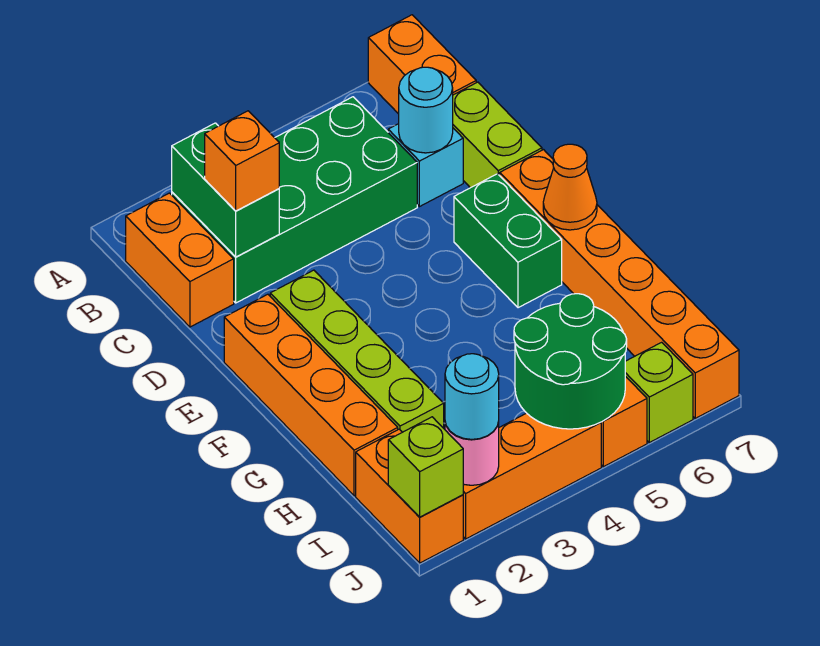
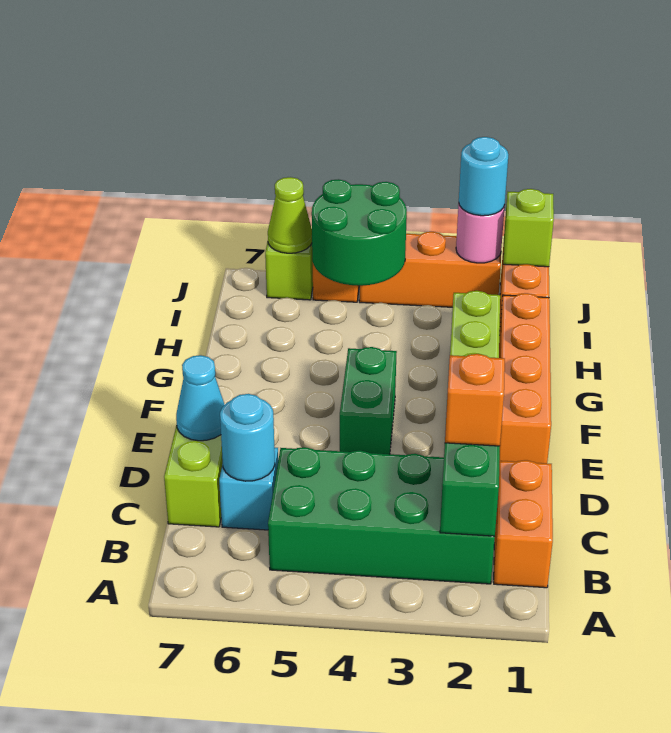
orange 1x2 brick [368,15,476,114] -> none
none -> cyan 1x1 cone [176,355,225,441]
green 1x2 brick [454,174,562,308] -> green 1x2 brick moved to [340,347,397,454]
orange 1x6 brick [500,150,739,418] -> none
orange 1x1 cone [543,144,597,230] -> none
none -> lime 1x1 cone [268,177,312,253]

